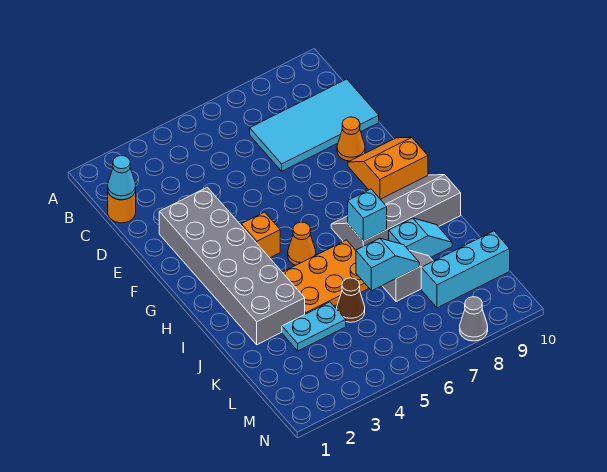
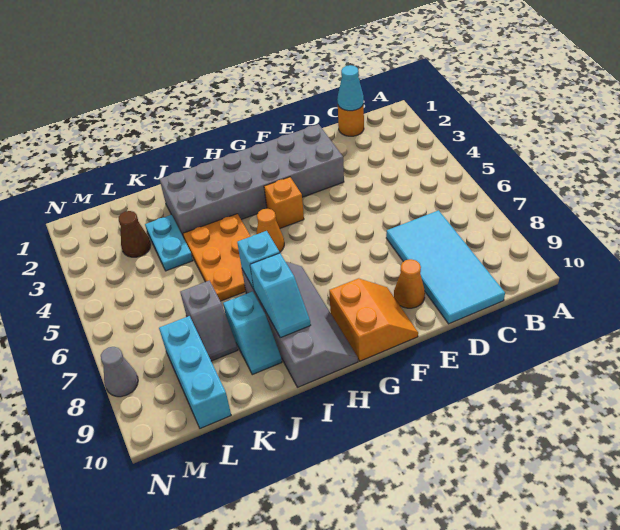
brown 1x1 cone [337,278,365,322] -> brown 1x1 cone moved to [119,211,151,257]
cyan 1x2 slope [356,238,419,291] -> cyan 1x2 slope moved to [250,253,311,338]

